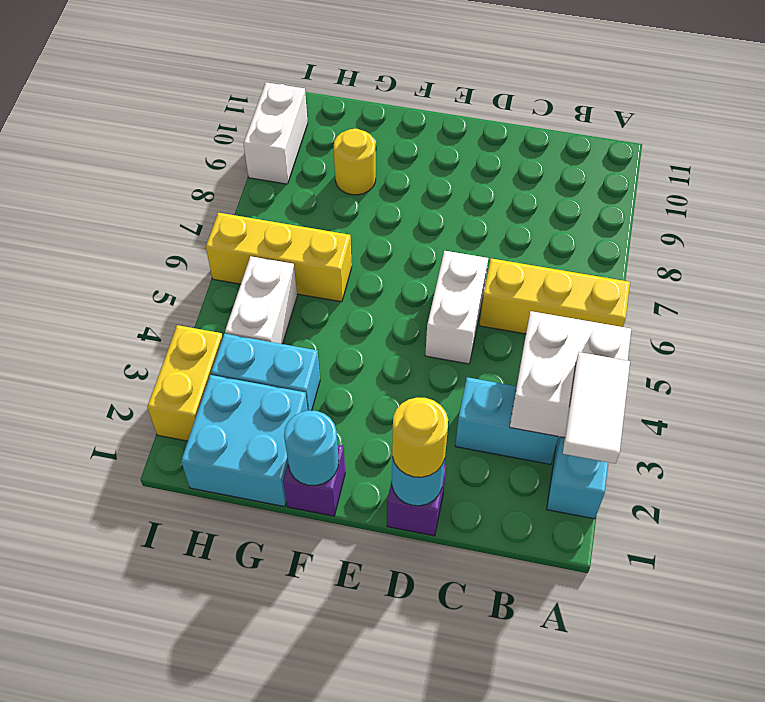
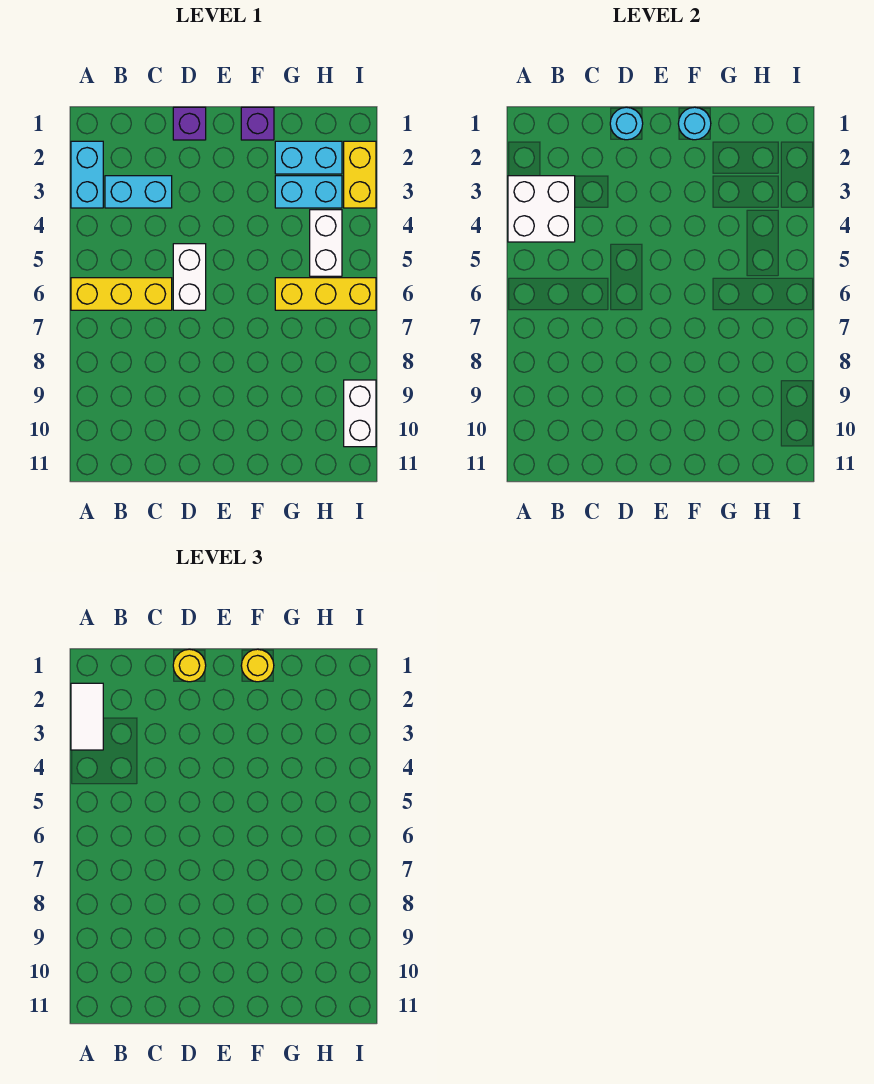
cyan 2x2 brick [181,375,308,507] -> cyan 1x2 brick [275,141,342,174]
yellow 1x1 round brick [334,129,376,195] -> yellow 1x1 round brick moved to [241,649,274,682]

